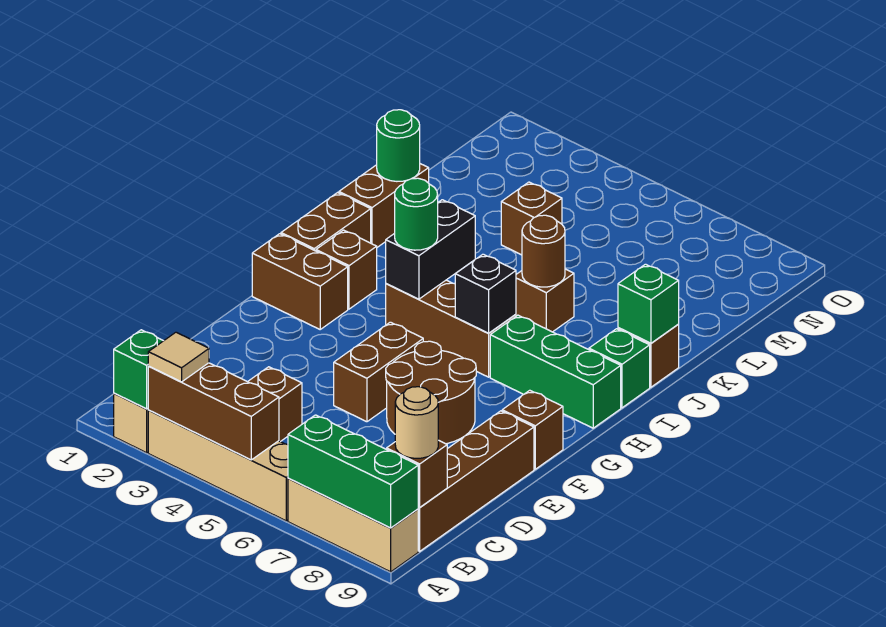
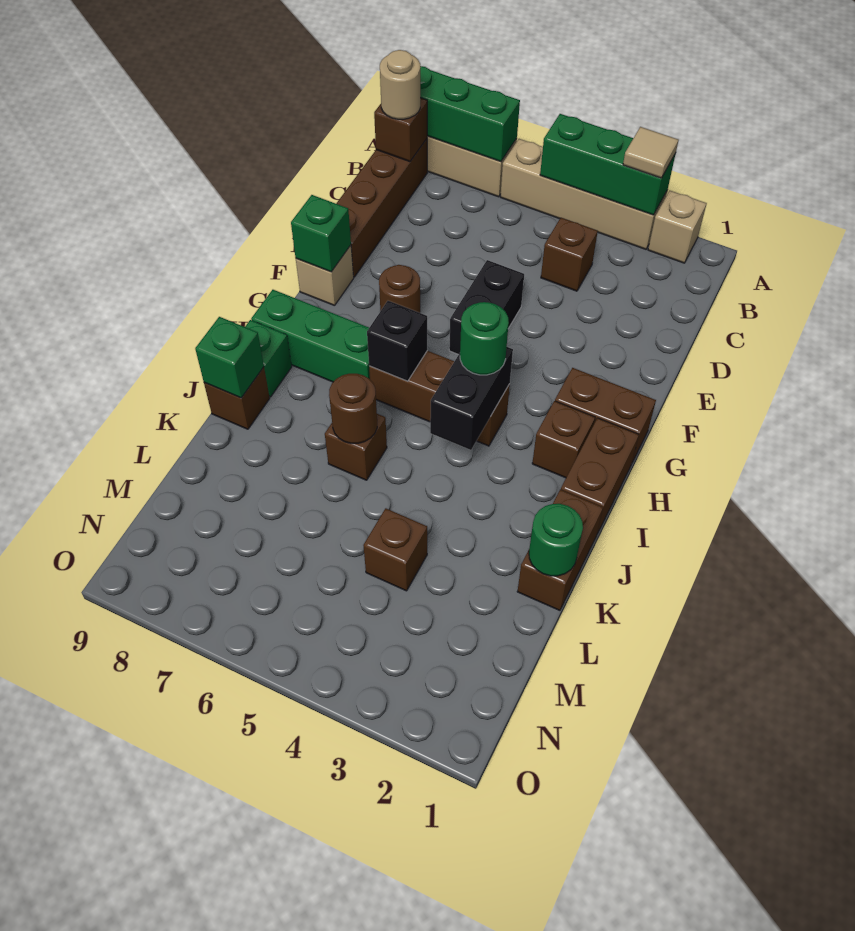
green 1x1 brick [114,330,163,409] -> green 1x1 brick moved to [291,195,351,272]
brown 1x3 brick [148,363,279,460] -> green 1x3 brick [540,114,676,215]
brown 1x2 brick [334,322,423,422] -> black 1x2 brick [449,260,524,355]
brown 2x2 round brick [386,341,476,444] -> brown 1x1 round brick [379,265,420,313]
brown 1x1 brick [502,390,563,469] -> tan 1x1 brick [296,245,354,306]

